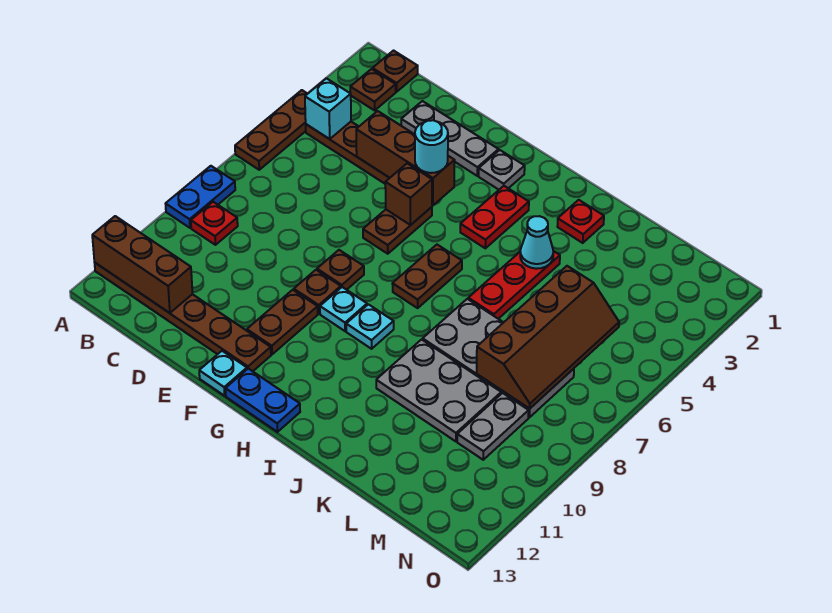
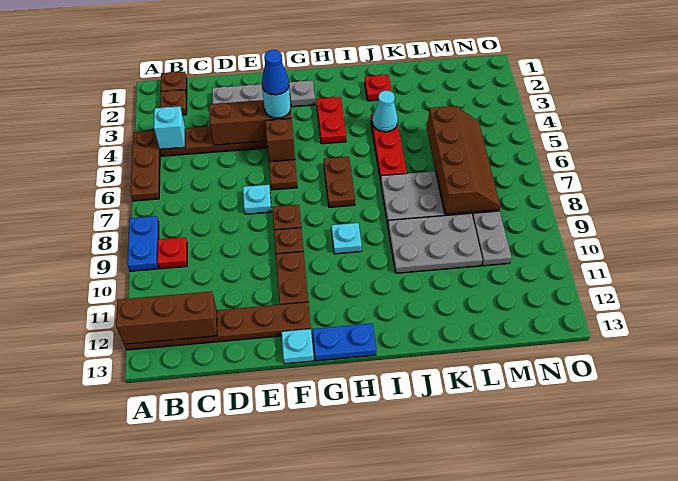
none -> blue 1x1 cone [262,50,289,95]
cyan 1x1 plate [320,287,367,331] -> cyan 1x1 plate moved to [243,185,271,214]

